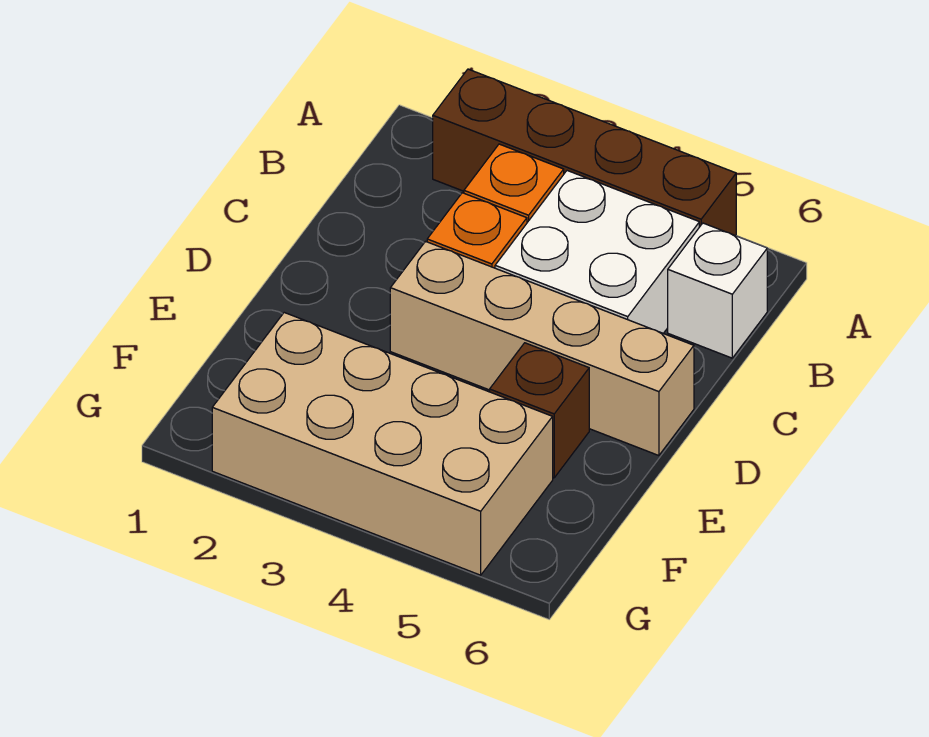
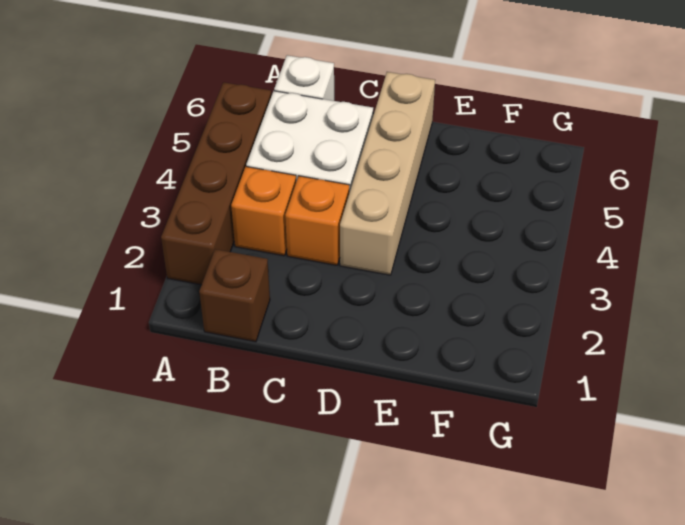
brown 1x1 brick [490,343,589,478] -> brown 1x1 brick moved to [199,249,270,342]
tan 2x4 brick [212,313,553,575] -> none

